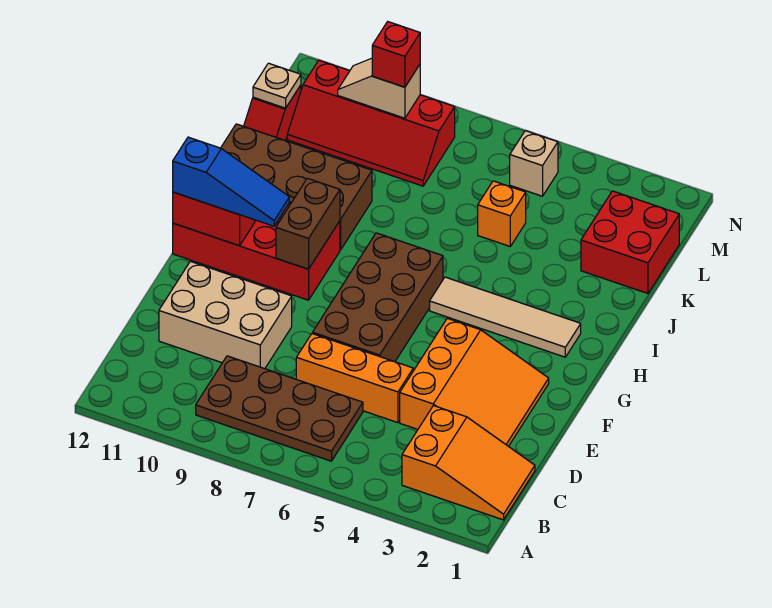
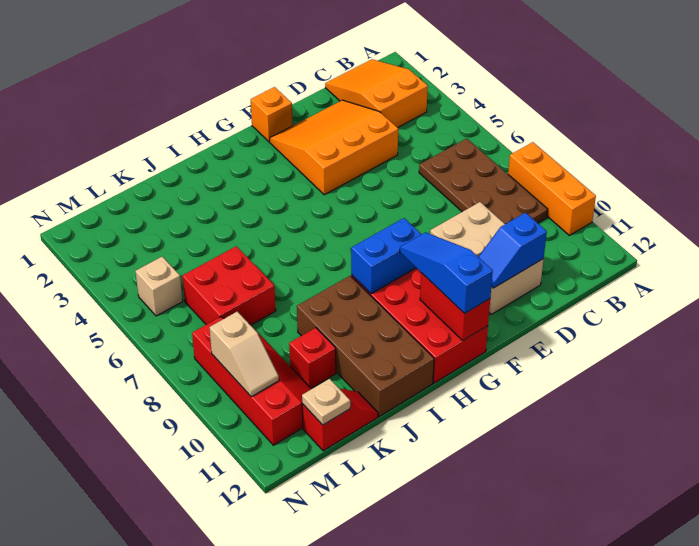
orange 1x3 brick [296,334,413,423] -> orange 1x3 brick moved to [508,142,596,235]
none -> blue 1x2 slope [479,213,547,288]
brown 2x4 brick [313,233,443,362] -> none
brown 1x2 brick [276,178,340,269] -> blue 1x2 brick [351,218,422,294]
tan 1x4 tile [430,277,581,357] -> none
red 2x2 brick [581,191,679,293] -> red 2x2 brick moved to [182,246,276,325]
orange 1x1 brick [478,181,526,246] -> orange 1x1 brick moved to [251,87,293,142]
red 1x1 brick [372,22,420,87] -> red 1x1 brick moved to [289,328,336,388]

